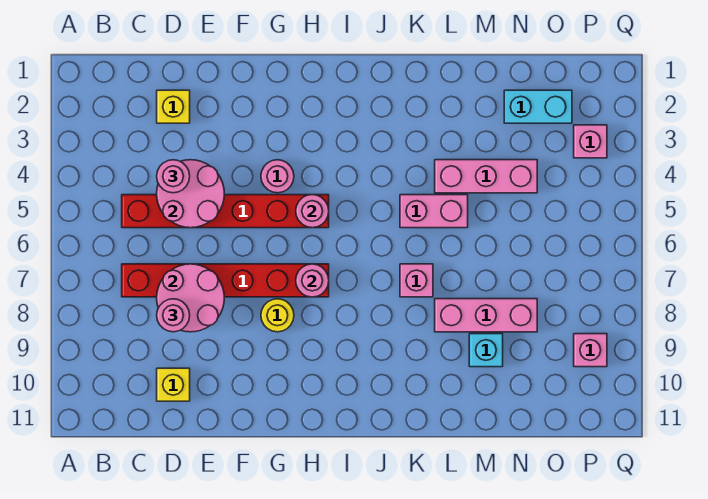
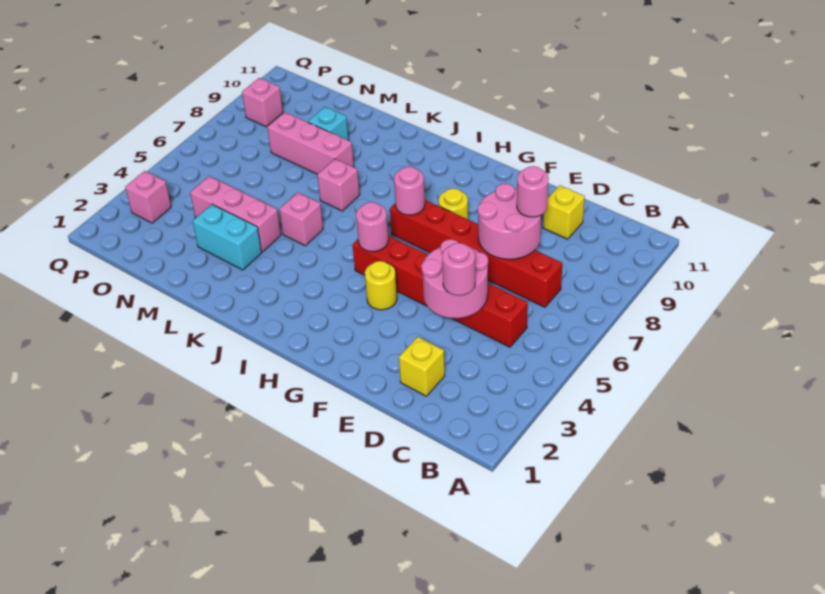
pink 1x1 round brick [261,160,294,193] -> yellow 1x1 round brick [365,261,397,310]
pink 1x2 brick [400,195,468,228] -> pink 1x1 brick [279,192,323,246]
cyan 1x2 brick [504,90,572,123] -> cyan 1x2 brick moved to [193,204,262,270]

